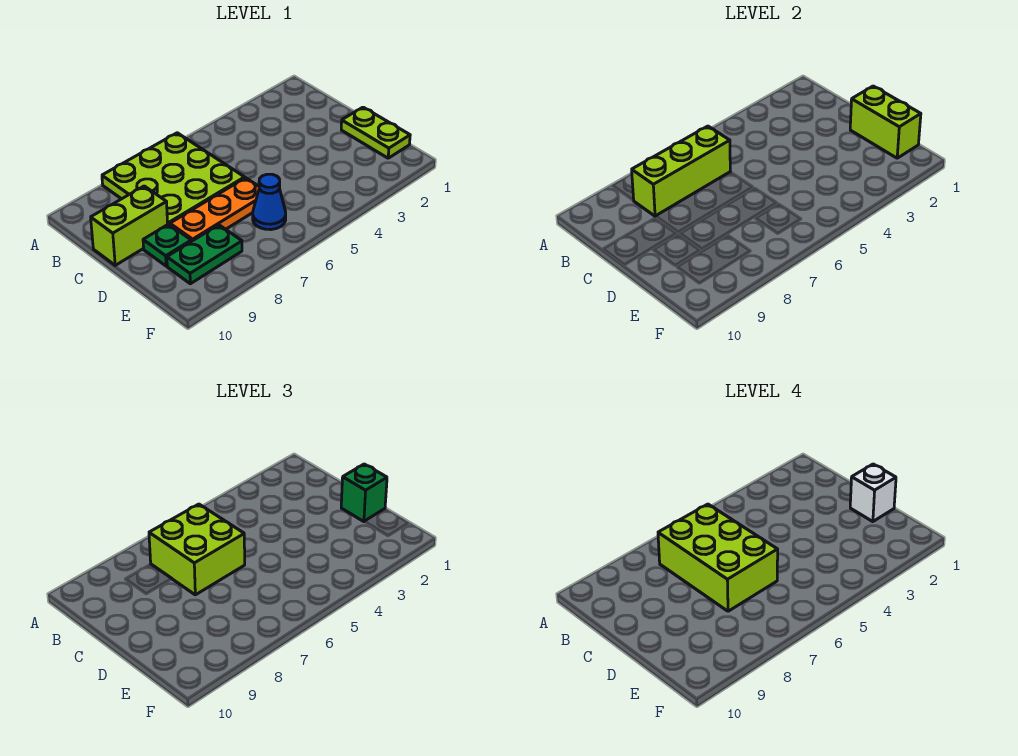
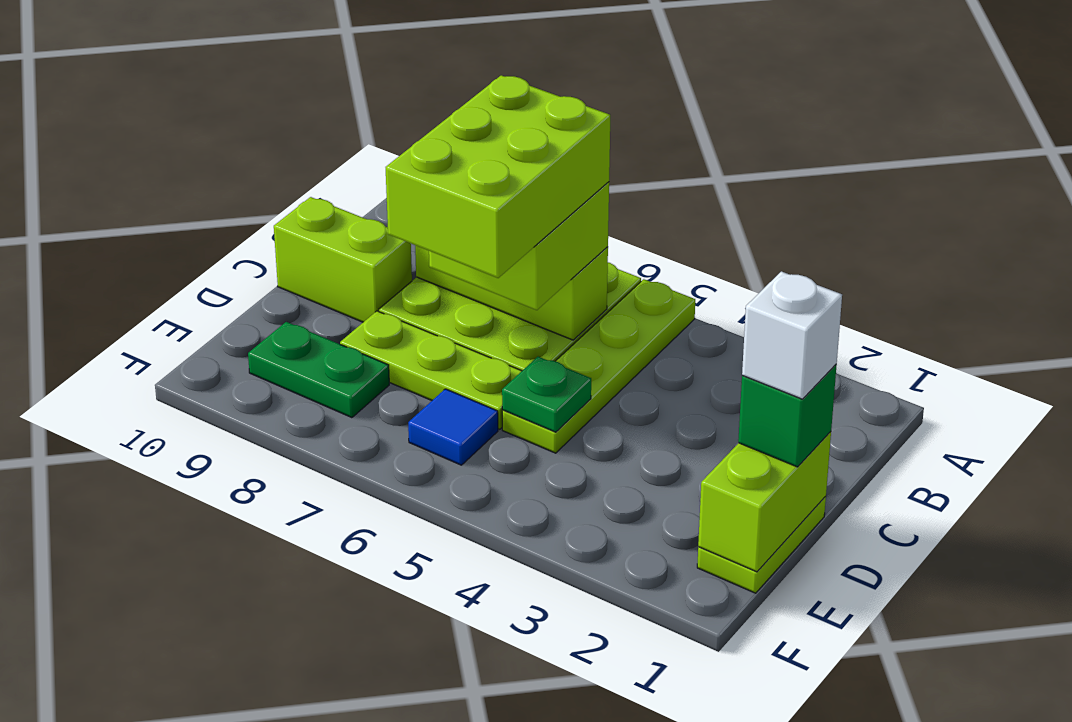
none -> lime 1x4 plate [502,279,695,453]
orange 1x3 plate [170,178,259,241] -> lime 1x3 plate [340,311,521,429]
green 1x1 plate [143,224,191,266] -> green 1x1 plate moved to [502,357,591,432]
blue 1x1 cone [253,174,286,230] -> blue 1x1 tile [408,389,498,465]

